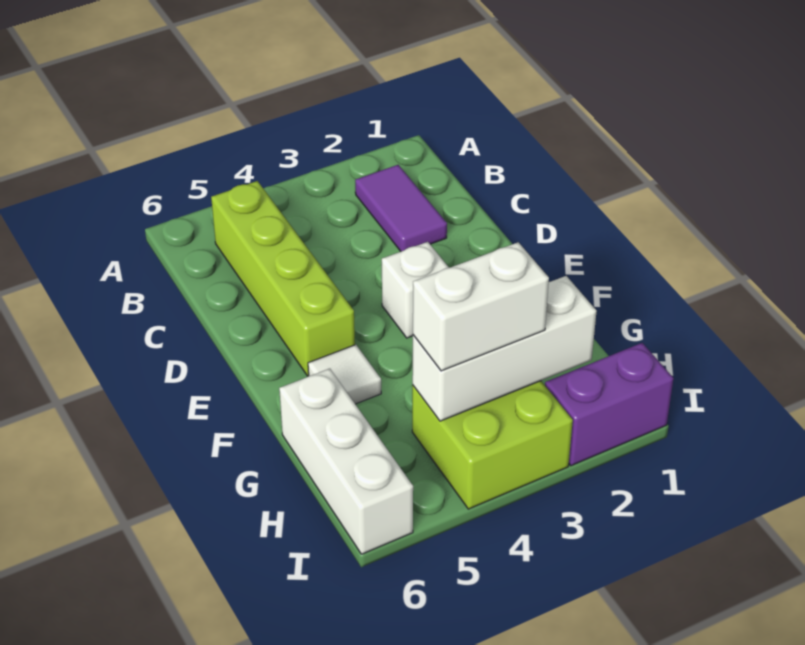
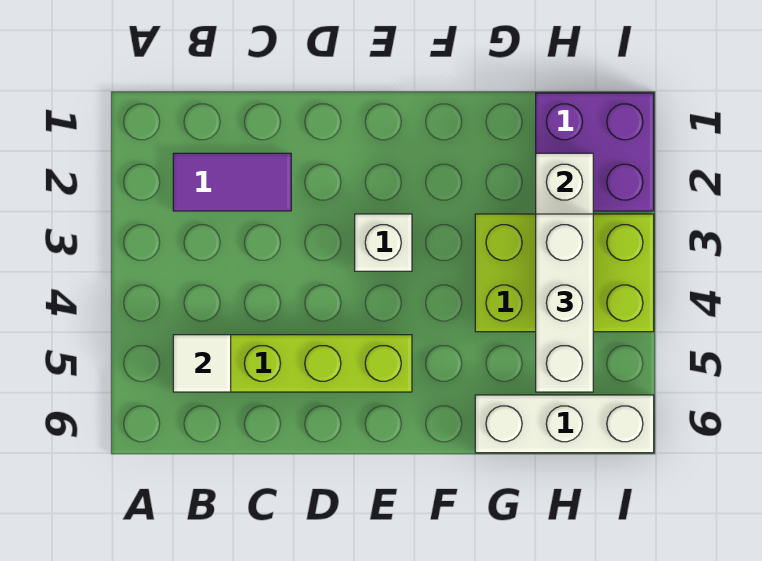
white 1x1 tile [308,345,381,404] -> white 1x1 tile moved to [173,335,231,392]
lime 2x2 brick [412,381,573,509] -> lime 2x3 brick [475,214,654,332]
white 1x2 brick [413,242,549,371] -> white 1x3 brick [536,214,593,392]
purple 1x2 brick [545,343,674,466] -> purple 2x2 brick [536,93,654,211]

